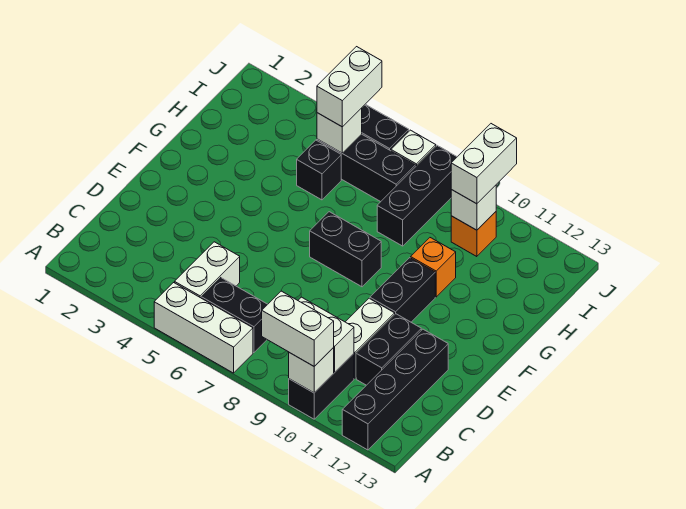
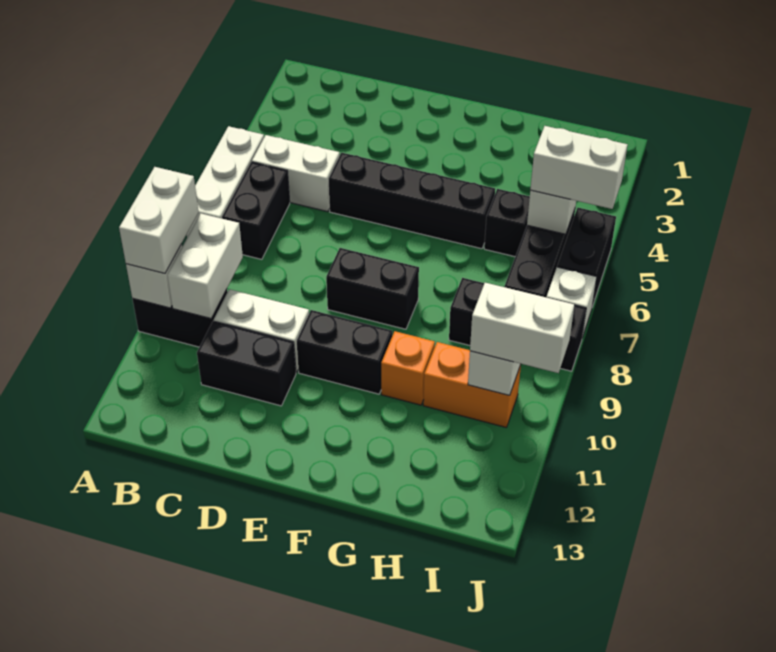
black 1x4 brick [342,329,448,450] -> black 1x4 brick moved to [329,153,495,249]
black 1x2 brick [310,212,381,287] -> black 1x2 brick turned to [326,248,419,329]
orange 1x1 brick [451,212,496,257] -> orange 1x2 brick [423,342,521,427]

